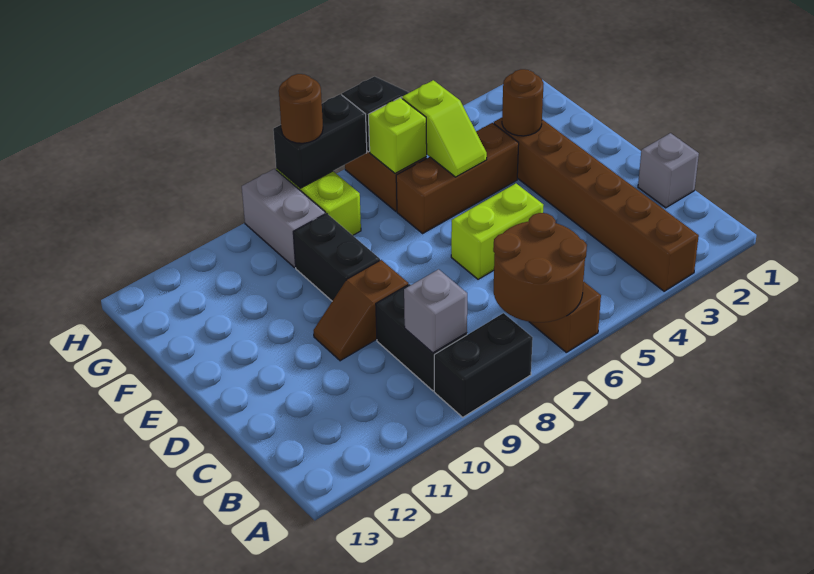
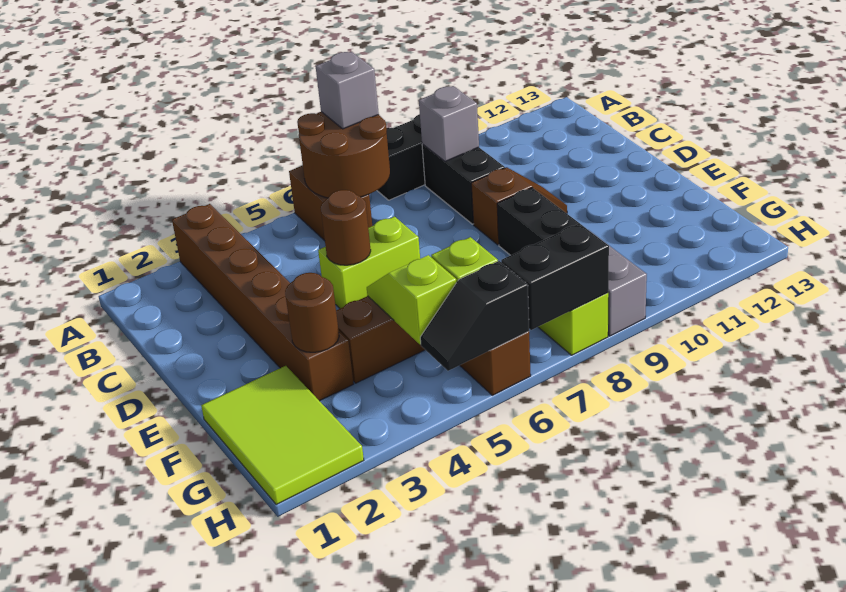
grey 1x1 brick [638,133,699,208] -> grey 1x1 brick moved to [316,52,379,129]
none -> lime 2x3 tile [201,366,364,505]
brown 1x1 round brick [279,74,323,143] -> brown 1x1 round brick moved to [321,190,371,265]

